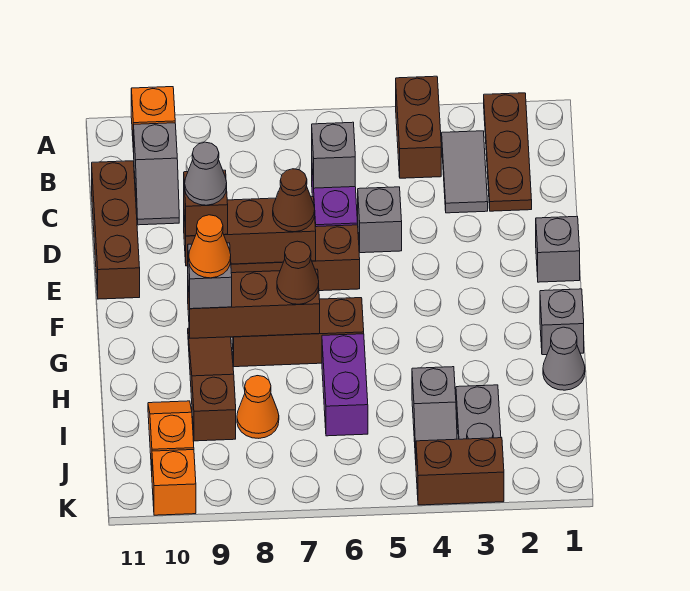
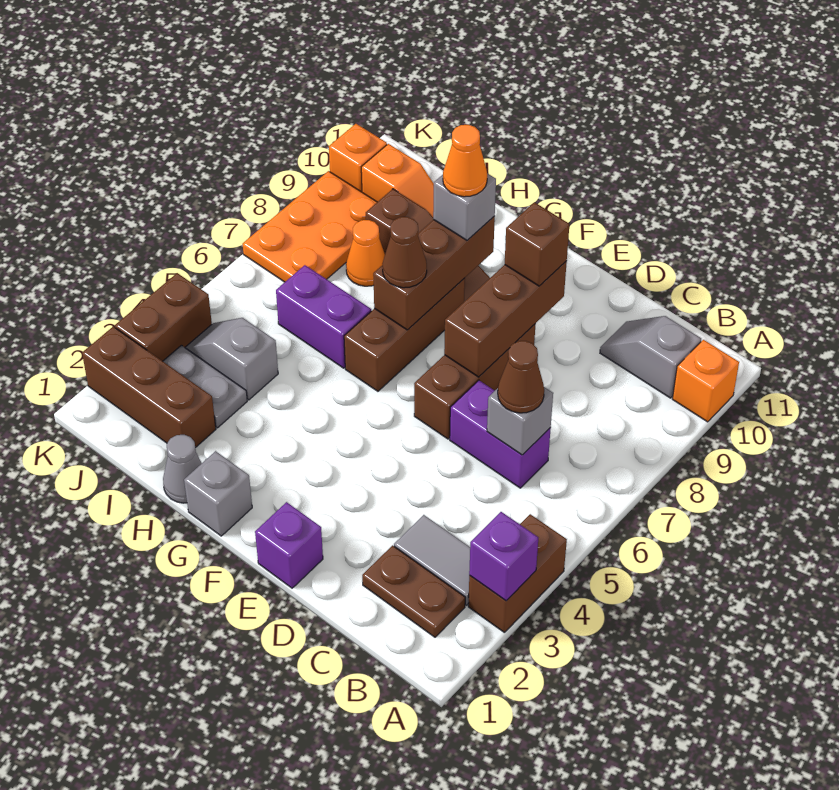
brown 1x3 plate [484,93,532,211] -> brown 1x2 plate [362,545,465,637]
none -> purple 1x1 brick [469,512,538,601]
brown 1x2 brick [396,76,441,178] -> brown 1x2 brick turned to [468,514,567,633]
brown 1x3 brick [92,161,140,299] -> brown 1x3 brick moved to [82,327,216,448]
grey 1x1 brick [358,187,402,253] -> none
grey 1x1 brick [536,217,580,282] -> purple 1x1 brick [255,502,323,588]
brown 1x1 cone [273,169,315,232] -> brown 1x1 cone moved to [498,341,544,413]
grey 1x1 cone [185,142,227,205] -> none
none -> orange 2x3 plate [243,171,377,282]

